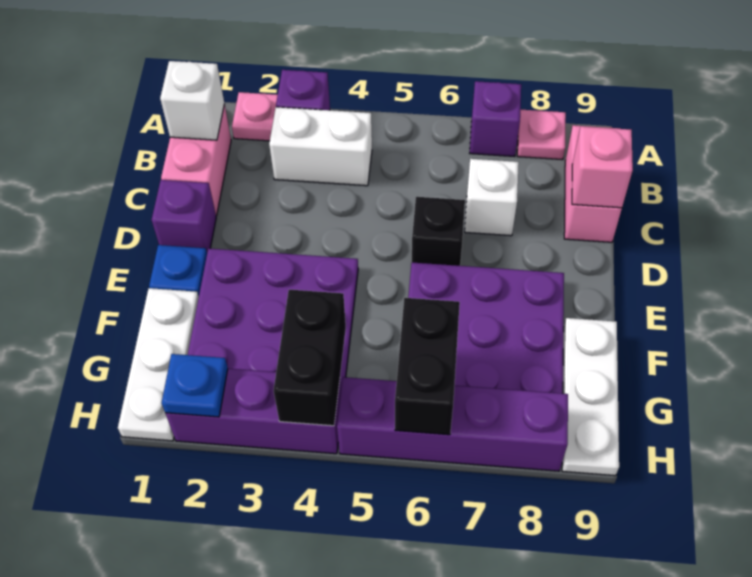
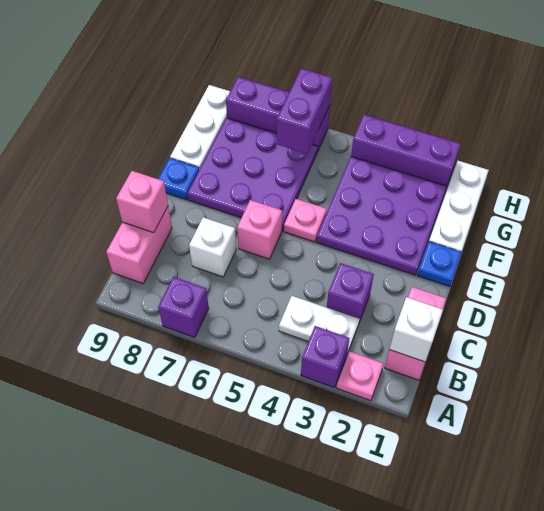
pink 1x1 plate [517,110,566,160] -> pink 1x1 plate moved to [284,199,327,242]
white 1x2 brick [269,107,372,186] -> white 1x2 plate [279,296,360,354]
purple 1x1 brick [152,180,216,252] -> purple 1x1 brick moved to [327,263,374,322]
black 1x1 brick [412,197,465,266] -> pink 1x1 brick [237,200,282,259]
black 1x2 brick [274,290,346,426] -> none
black 1x2 brick [395,298,460,435] -> purple 1x2 brick [276,68,332,154]
blue 1x1 plate [162,354,228,417] -> blue 1x1 plate moved to [158,158,199,200]
purple 1x4 brick [337,377,568,471] -> purple 1x3 brick [226,77,330,152]

